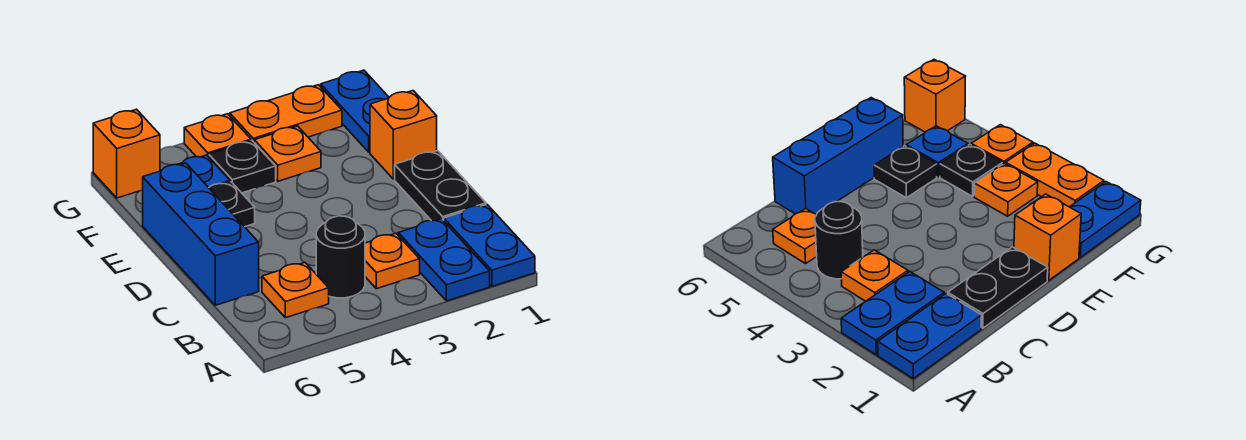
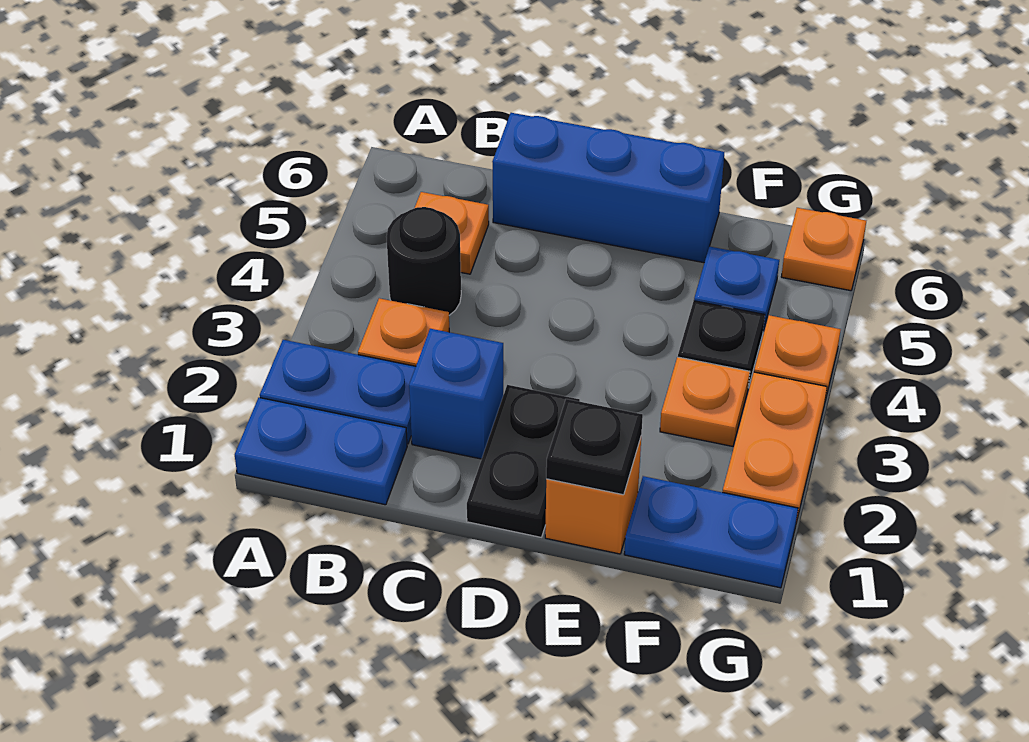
black 1x2 plate [395,151,486,221] -> black 1x2 plate turned to [467,385,580,537]
none -> blue 1x1 brick [409,329,503,459]
black 1x1 plate [209,182,255,227] -> black 1x1 plate moved to [546,399,643,495]
orange 1x1 brick [93,109,160,198] -> orange 1x1 plate [781,208,866,291]

